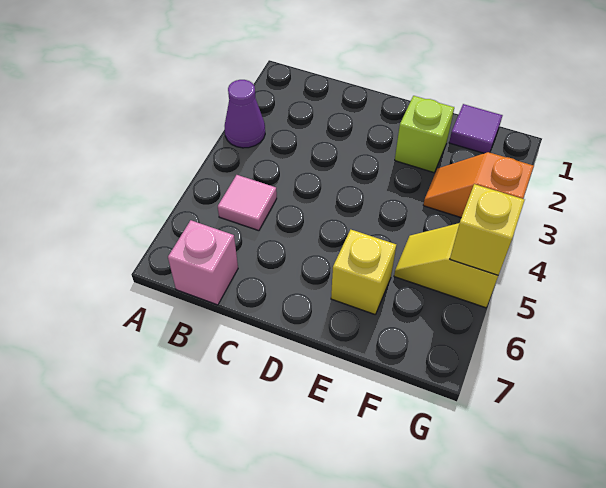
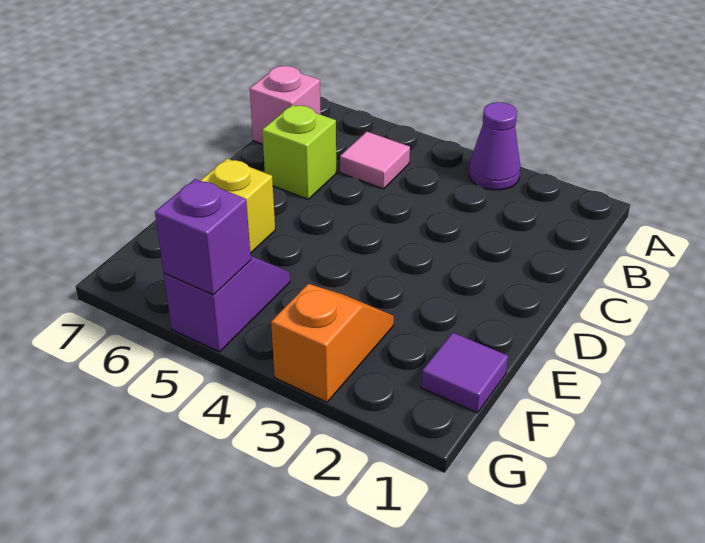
lime 1x1 brick [395,96,454,173] -> lime 1x1 brick moved to [262,105,336,199]
yellow 1x2 slope [394,223,498,308] -> purple 1x2 slope [164,256,290,352]
yellow 1x1 brick [450,184,525,275] -> purple 1x1 brick [155,179,251,295]

